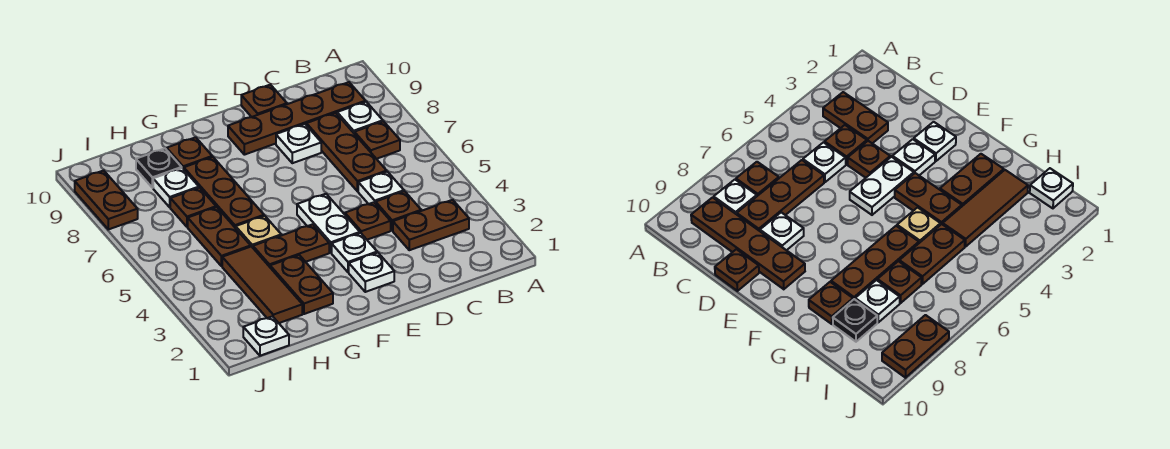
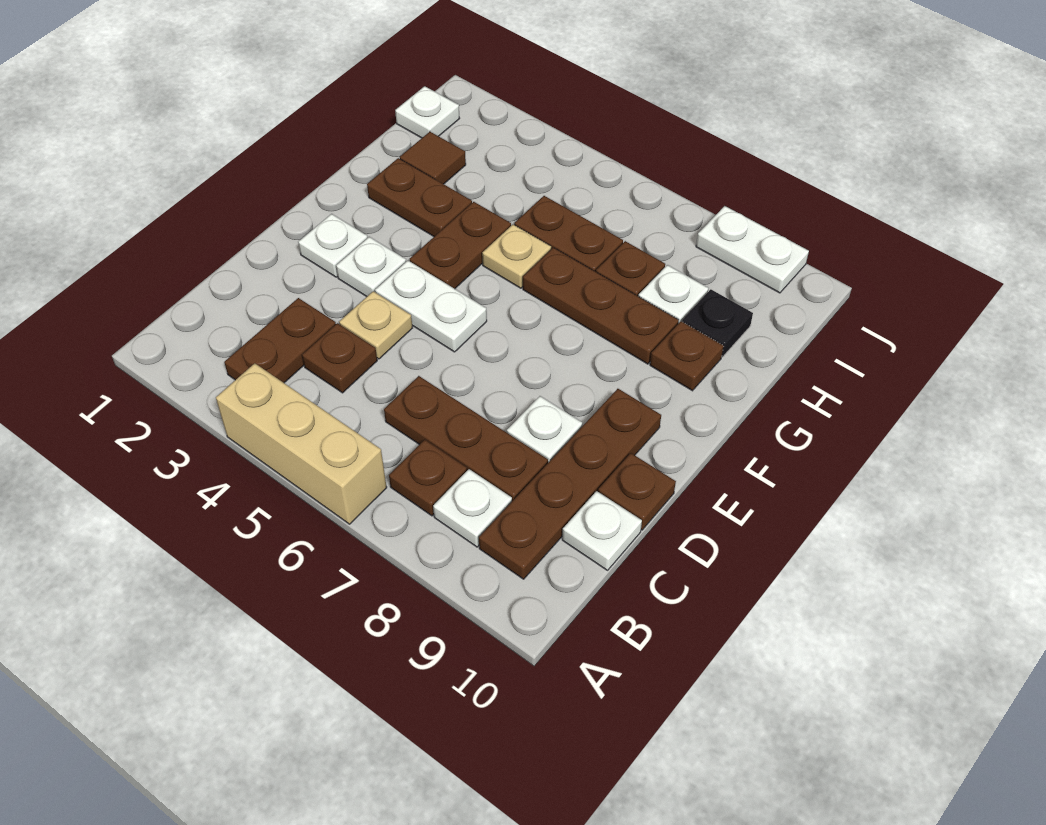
none -> tan 1x3 brick [216,363,387,524]
white 1x1 plate [358,172,404,204] -> white 1x1 plate moved to [562,491,642,570]
brown 1x1 plate [345,202,391,240] -> tan 1x1 plate [339,291,412,359]
brown 1x3 tile [222,246,302,323] -> brown 1x1 tile [400,132,466,184]
brown 1x2 plate [75,170,138,229] -> white 1x2 plate [696,206,809,293]

